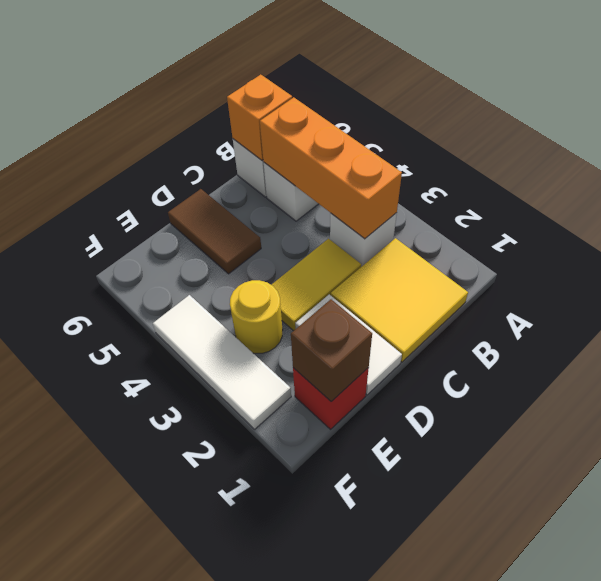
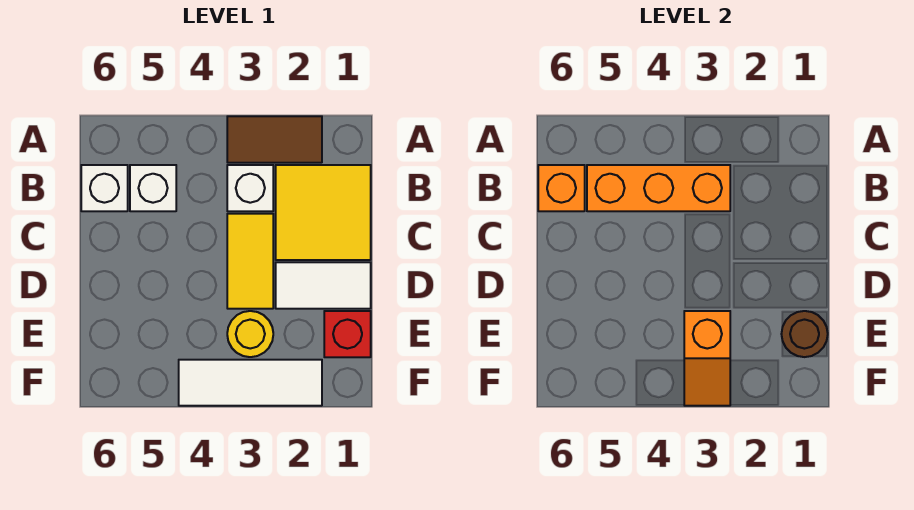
brown 1x2 tile [168,189,261,274] -> brown 1x2 tile moved to [227,116,322,163]
brown 1x1 brick [291,299,372,401] -> brown 1x1 round brick [782,311,828,357]
none -> orange 1x2 slope [684,311,730,406]

